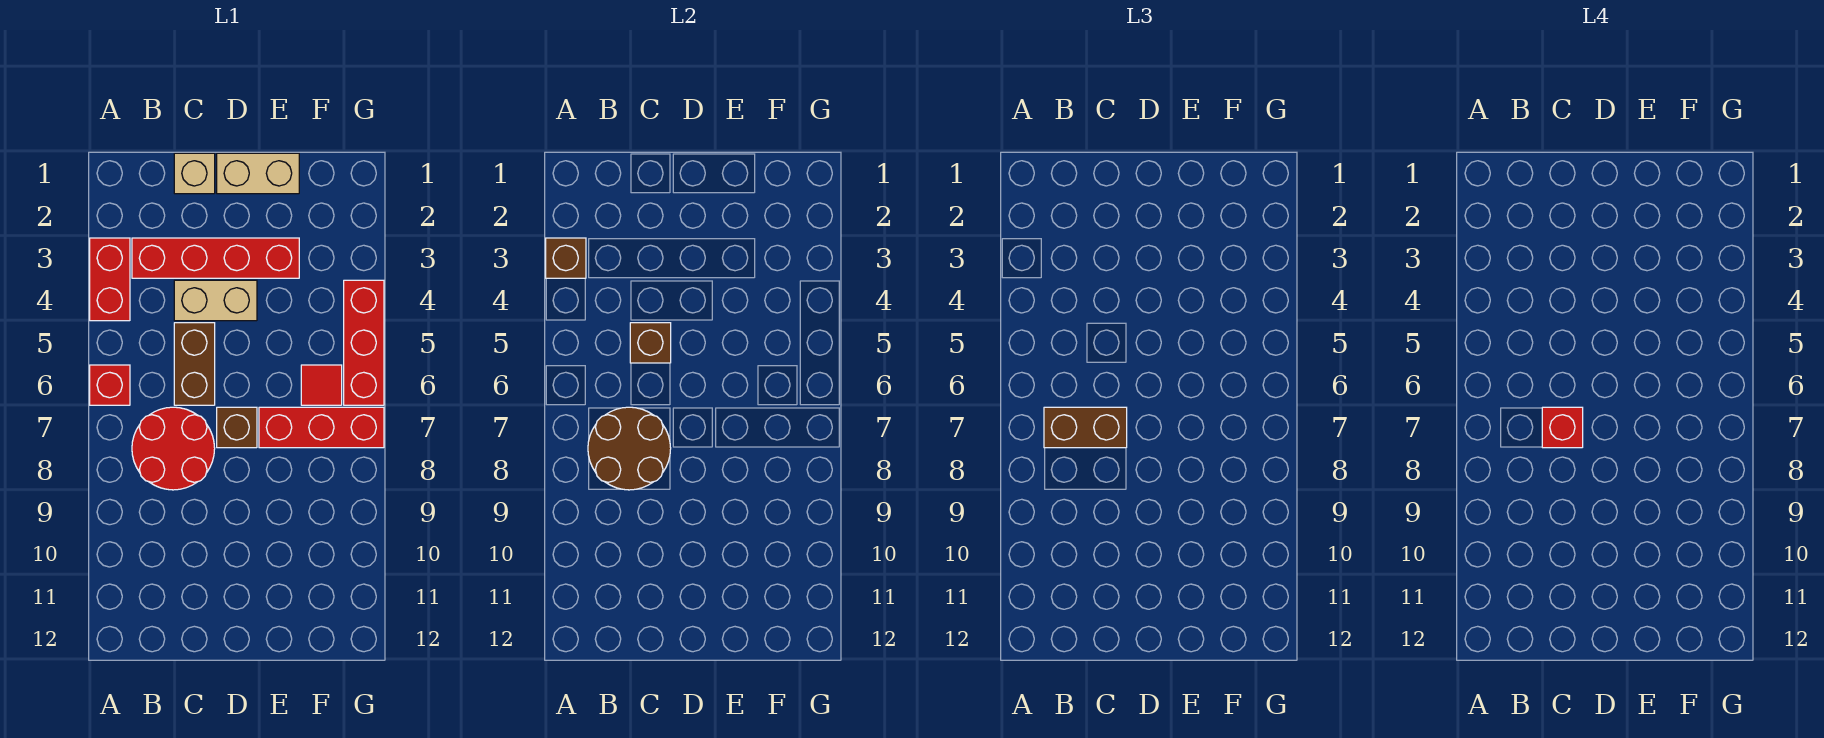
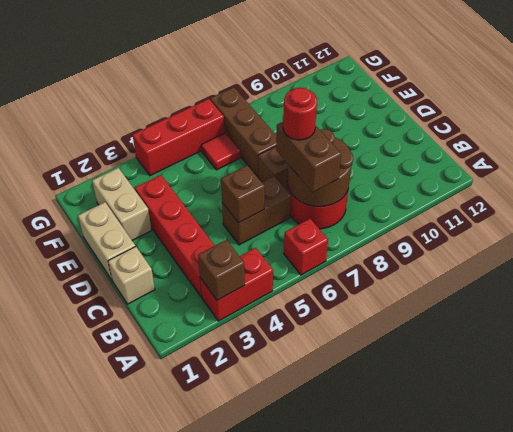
tan 1x2 brick [174,280,257,321] -> tan 1x2 brick moved to [92,168,152,240]
red 1x1 brick [1542,407,1583,448] -> red 1x1 round brick [283,88,317,140]
red 1x3 brick [259,407,384,448] -> brown 1x3 brick [210,87,277,177]

